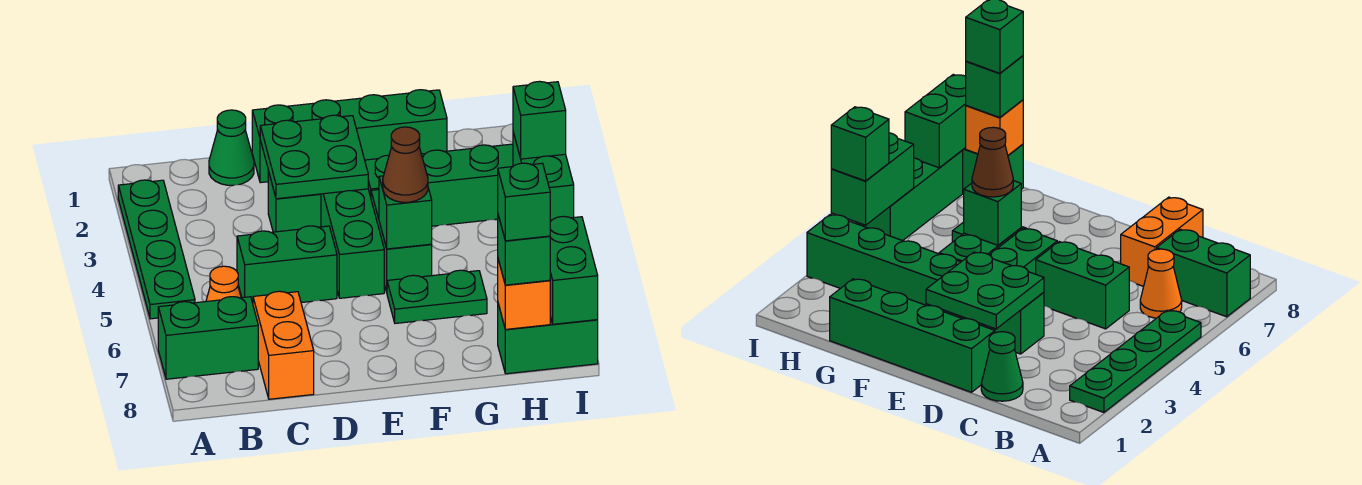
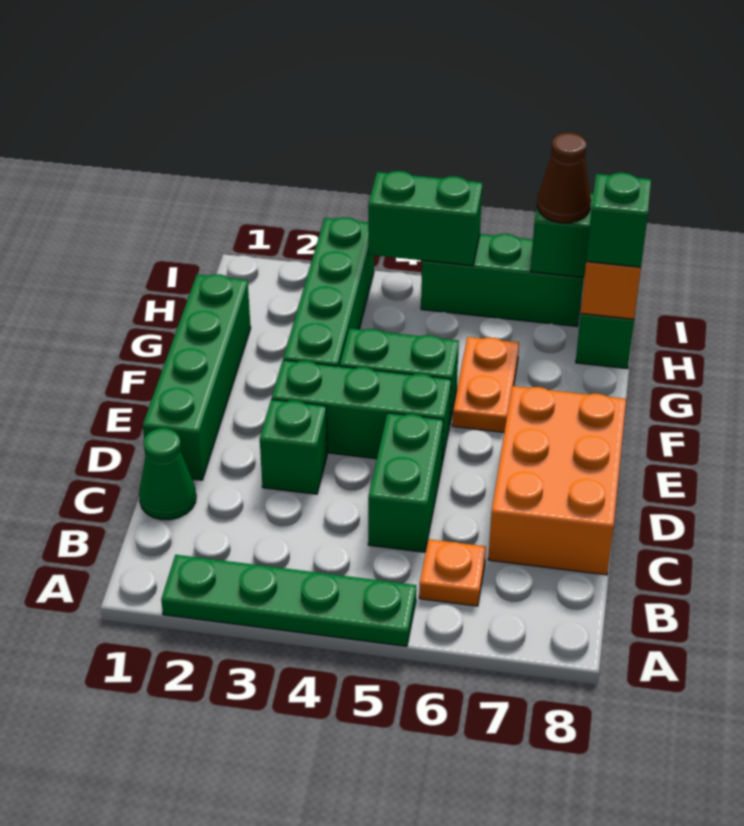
green 1x2 brick [158,297,258,379] -> none
orange 1x1 cone [206,266,241,302] -> orange 1x1 plate [419,539,486,606]
orange 1x2 brick [253,291,314,399] -> orange 2x3 brick [488,386,626,575]
green 2x2 plate [260,115,368,199] -> none
green 1x1 brick [379,176,432,249] -> none
brown 1x1 cone [383,127,428,202] -> brown 1x1 cone moved to [537,133,591,223]
green 1x2 plate [387,270,487,323] -> orange 1x2 plate [452,337,519,432]
green 1x1 brick [498,163,550,241] -> none
green 1x1 brick [513,81,566,159] -> none

